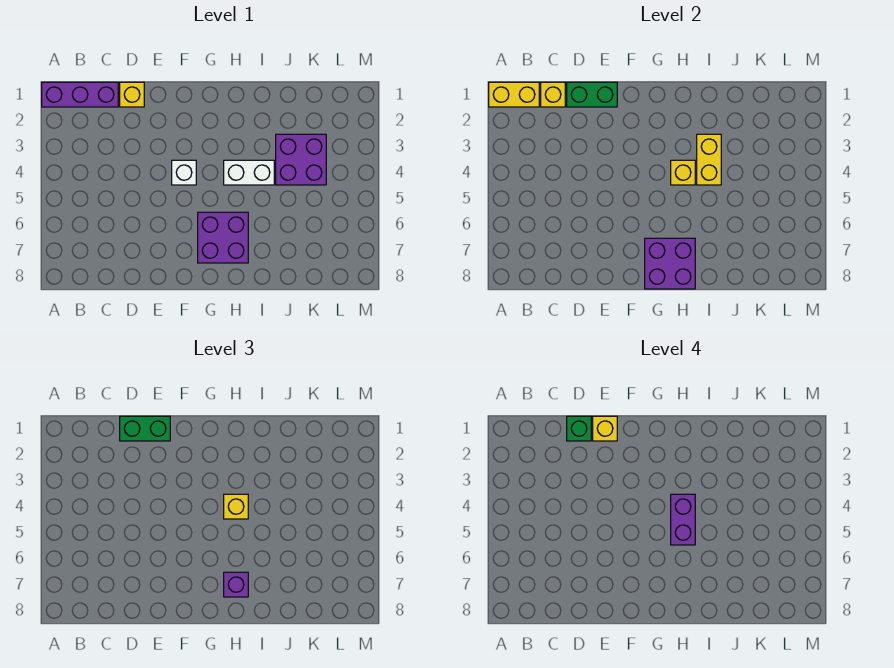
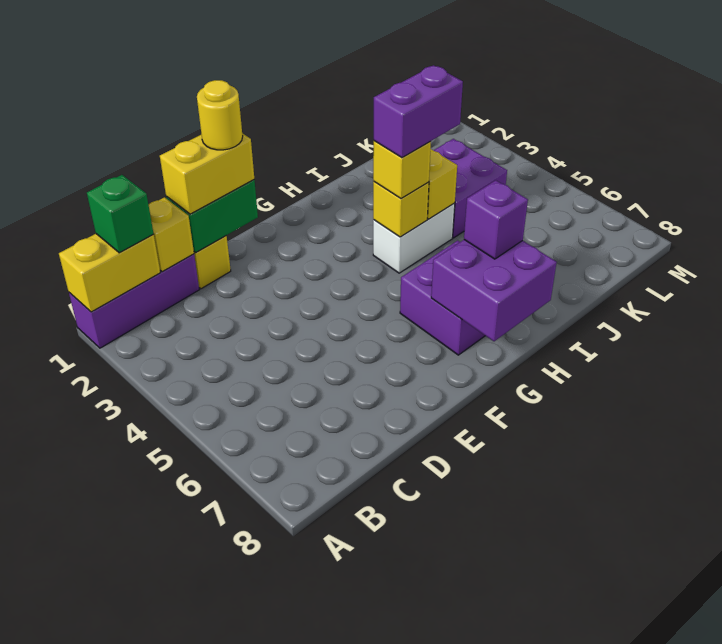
green 1x2 brick [120,416,170,441] -> yellow 1x2 brick [160,133,254,214]
green 1x1 brick [567,416,591,441] -> green 1x1 brick moved to [87,175,154,253]
yellow 1x1 brick [593,416,617,441] -> yellow 1x1 round brick [197,80,243,150]
white 1x1 brick [172,160,196,185] -> none
purple 1x2 brick [671,494,695,545] -> purple 1x2 brick turned to [374,65,463,158]

